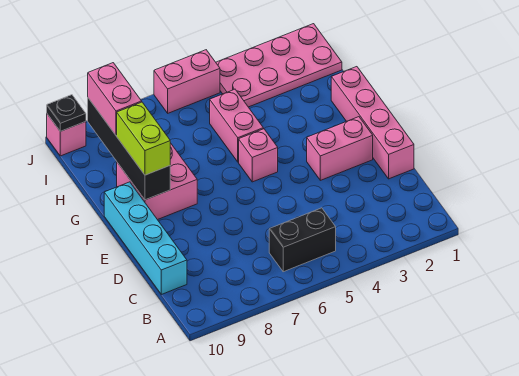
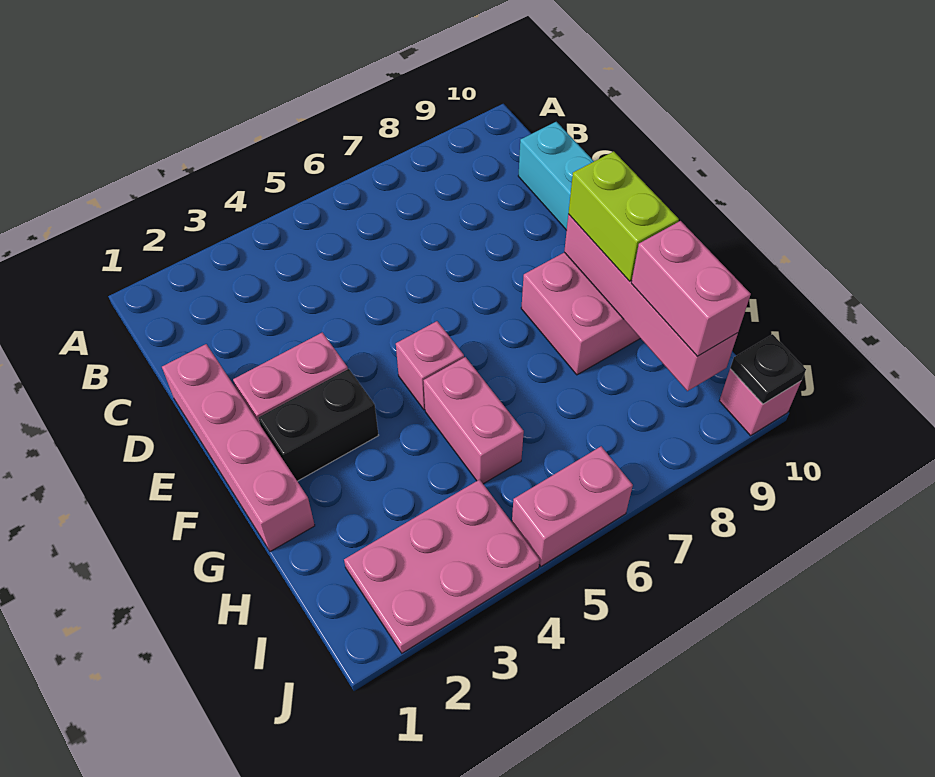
black 1x2 brick [269,208,336,272] -> black 1x2 brick moved to [258,369,379,481]
black 1x4 brick [88,98,170,200] -> pink 1x4 brick [564,214,738,391]
pink 2x4 plate [216,24,342,107] -> pink 2x3 plate [344,479,540,653]

